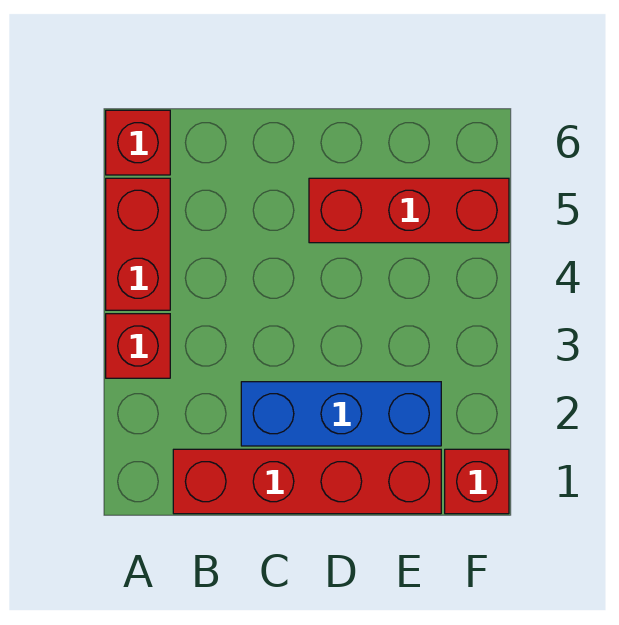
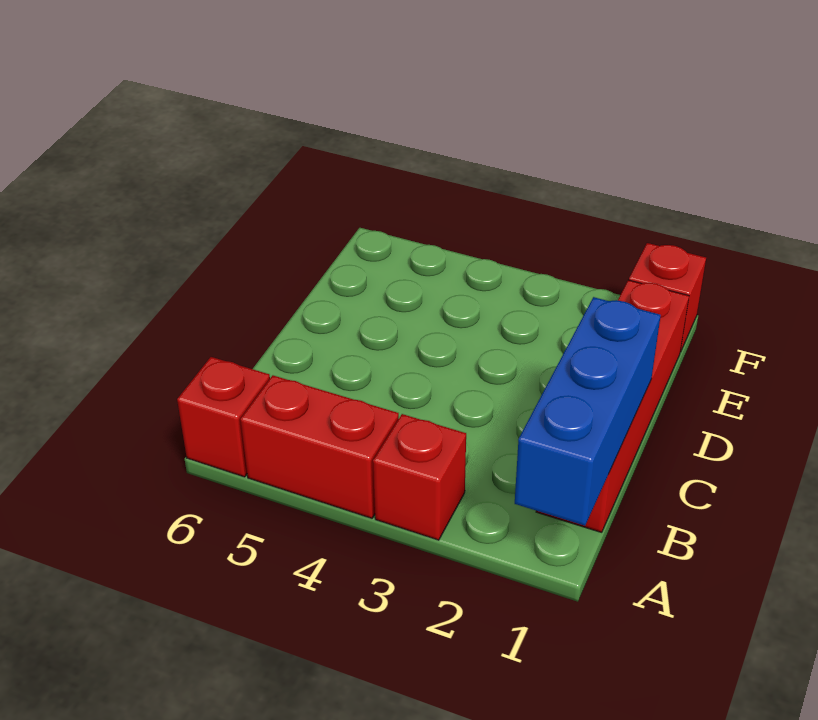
blue 1x3 brick [241,382,441,446] -> blue 1x3 brick moved to [515,297,661,526]
red 1x3 brick [309,178,509,243] -> none

